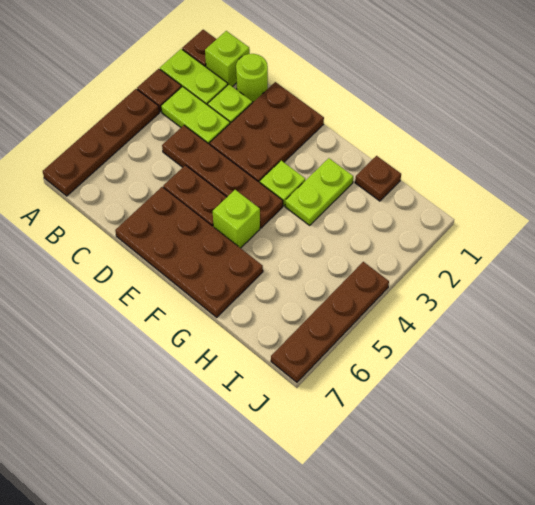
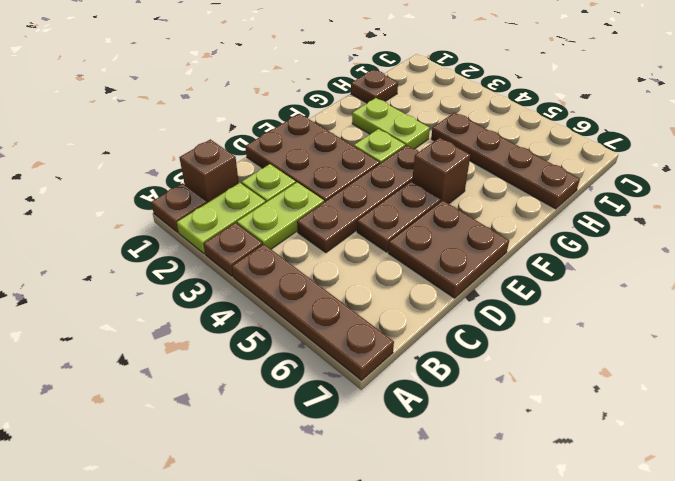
lime 1x1 brick [205,31,250,87] -> brown 1x1 brick [180,139,239,203]
lime 1x1 round brick [236,54,268,102] -> none
brown 2x4 plate [115,187,263,317] -> brown 2x2 plate [388,200,509,298]
lime 1x1 brick [213,190,260,248] -> brown 1x1 brick [412,138,470,204]
brown 1x4 plate [271,262,389,382] -> brown 1x4 plate moved to [431,112,580,209]

